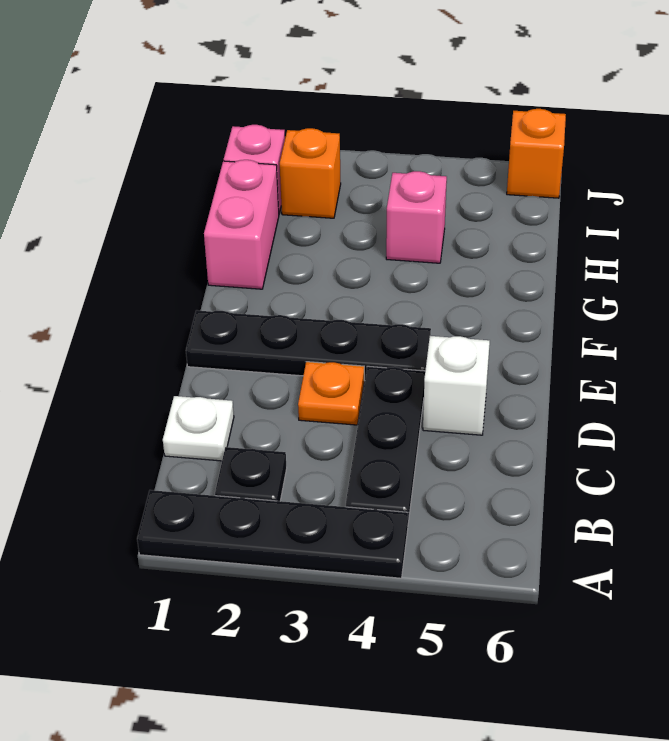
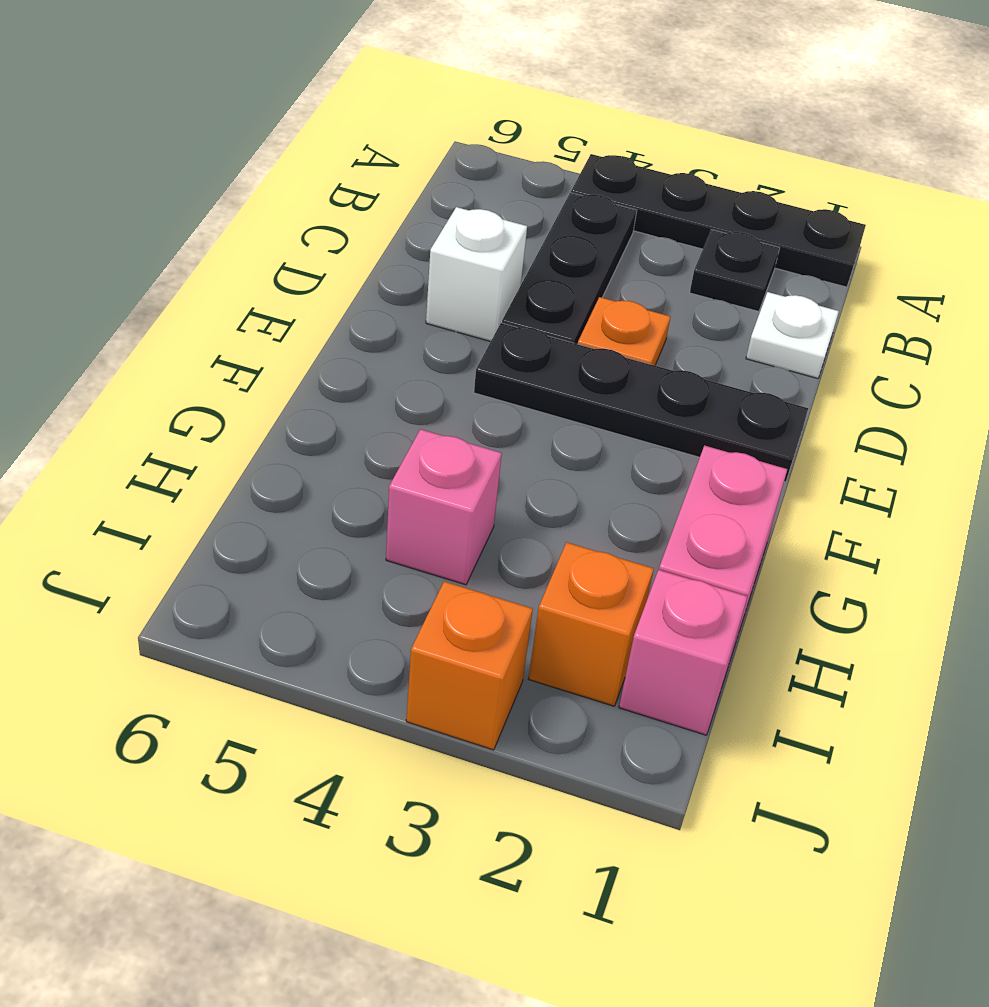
orange 1x1 brick [507,109,566,198] -> orange 1x1 brick moved to [406,581,533,750]

